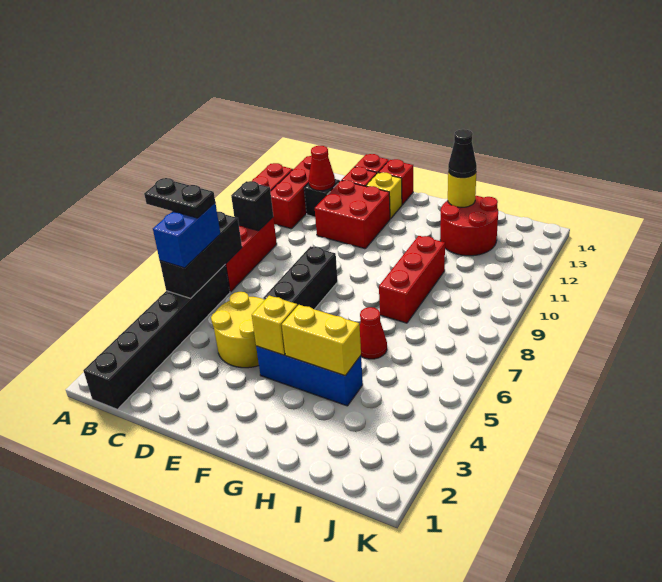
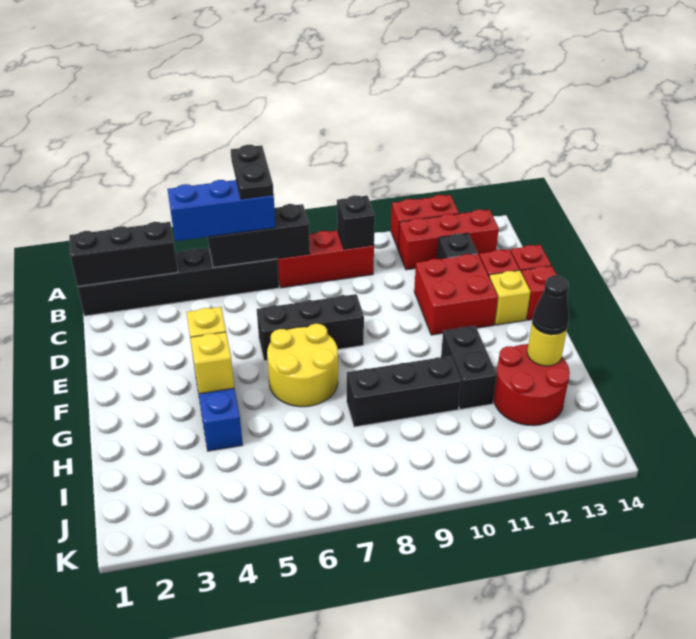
none -> black 1x3 brick [69,222,178,287]
blue 1x2 brick [153,203,220,268] -> blue 1x3 brick [167,180,276,241]
red 1x1 cone [309,146,335,191] -> none
yellow 2x2 round brick [211,292,265,368] -> yellow 2x2 round brick moved to [267,324,338,407]
yellow 1x2 brick [282,305,361,376] -> yellow 1x1 brick [190,332,234,394]
none -> black 1x2 brick [441,326,497,409]
red 1x1 cone [360,307,387,359] -> none
red 1x3 brick [379,236,445,323] -> black 1x3 brick [347,356,461,427]

